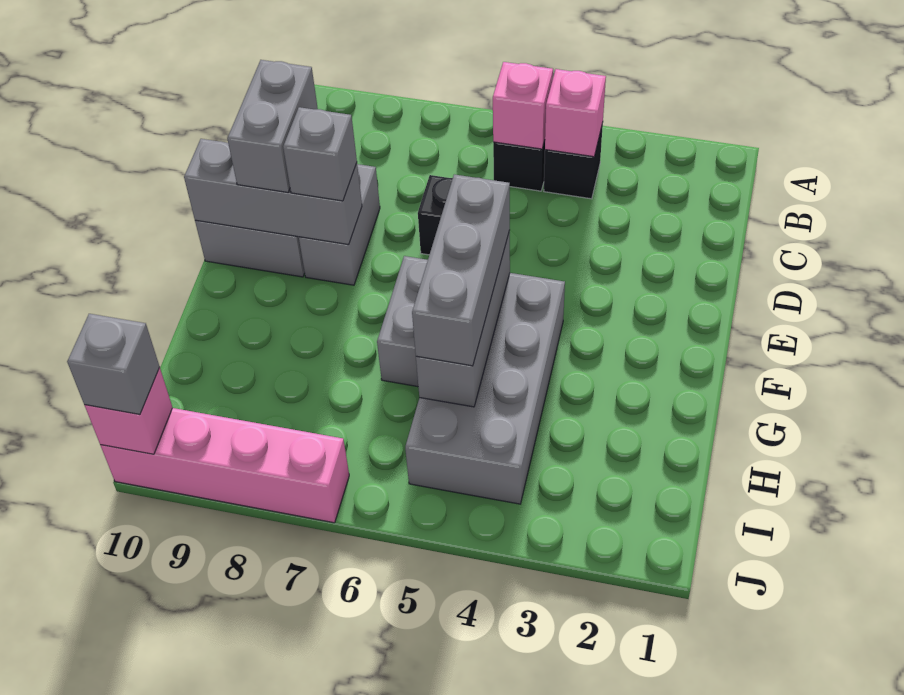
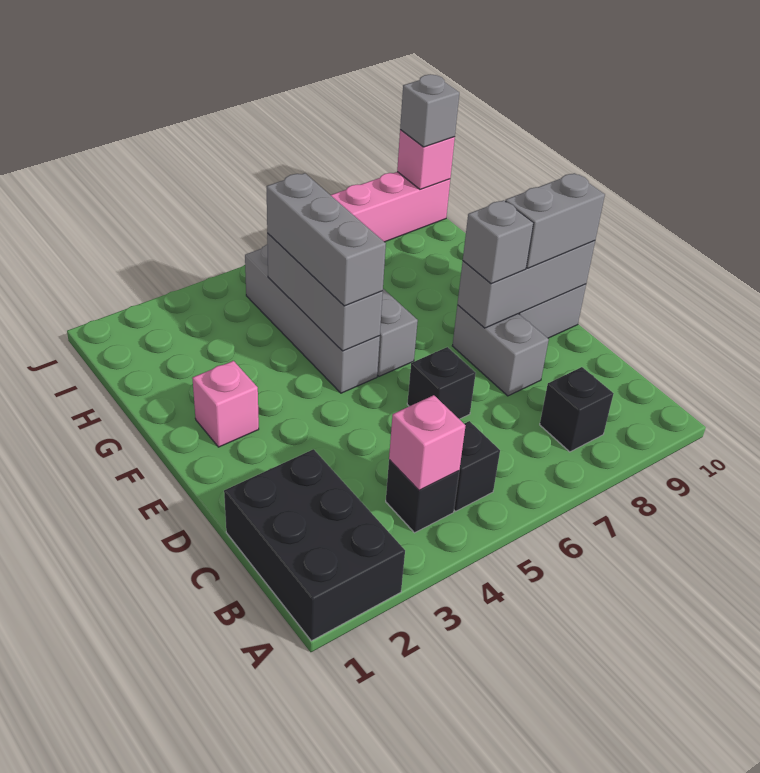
none -> black 2x3 brick [224,449,405,641]
pink 1x1 brick [493,62,553,149] -> pink 1x1 brick moved to [192,361,259,447]
none -> black 1x1 brick [540,367,614,452]
grey 1x2 brick [227,60,318,192] -> grey 1x2 brick turned to [505,173,605,268]
grey 2x4 brick [405,273,565,504] -> grey 1x4 brick [245,245,380,393]

